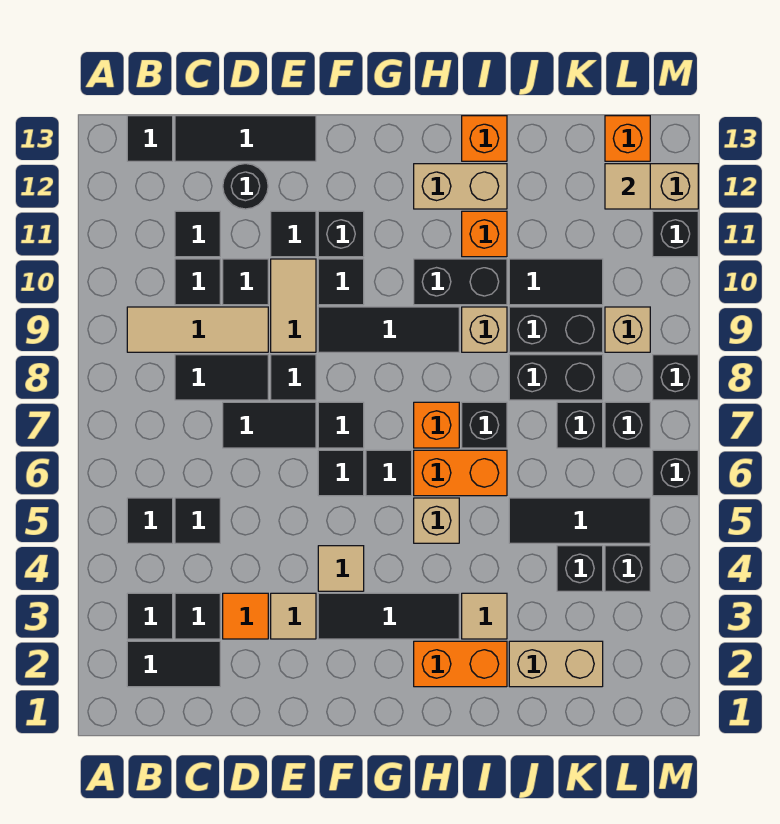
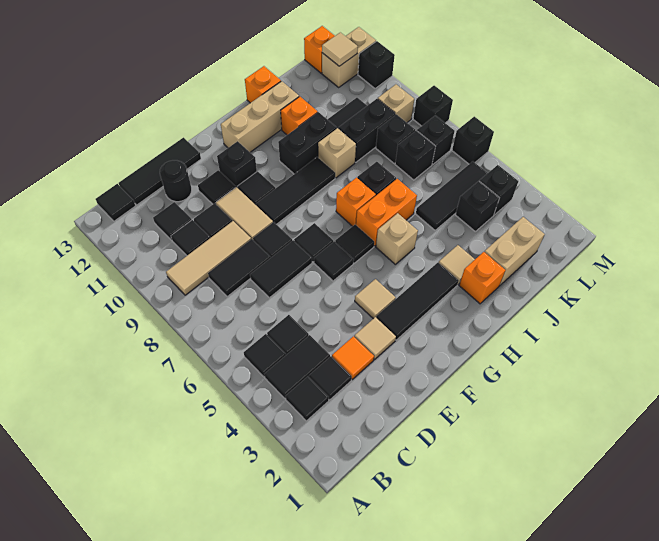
black 1x2 tile [127,641,220,687] -> black 1x2 tile moved to [264,335,330,398]
orange 1x2 brick [414,641,507,687] -> orange 1x1 brick [459,252,505,304]
tan 1x2 brick [414,164,507,209] -> tan 1x3 brick [221,81,299,152]
black 1x2 brick [509,355,603,400] -> black 1x1 brick [376,114,415,163]

